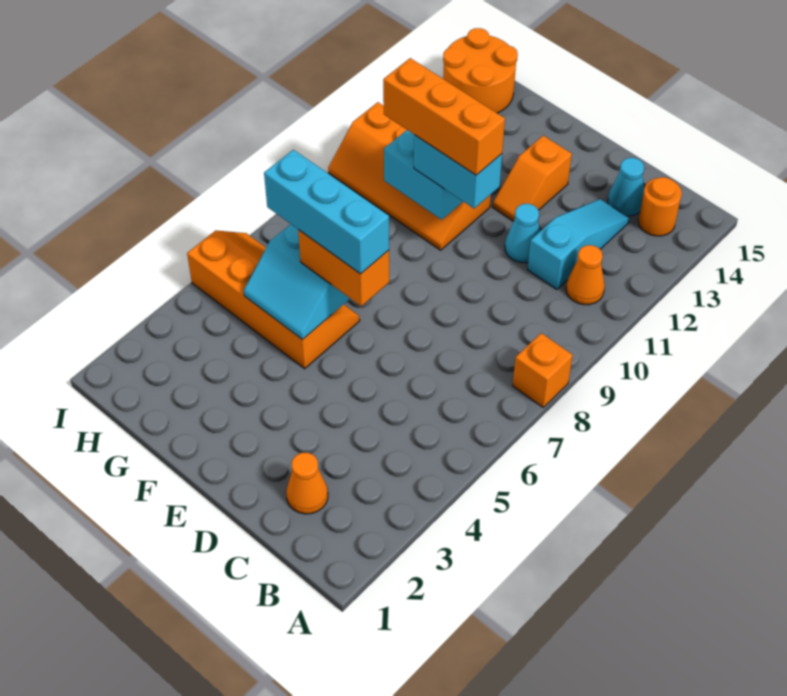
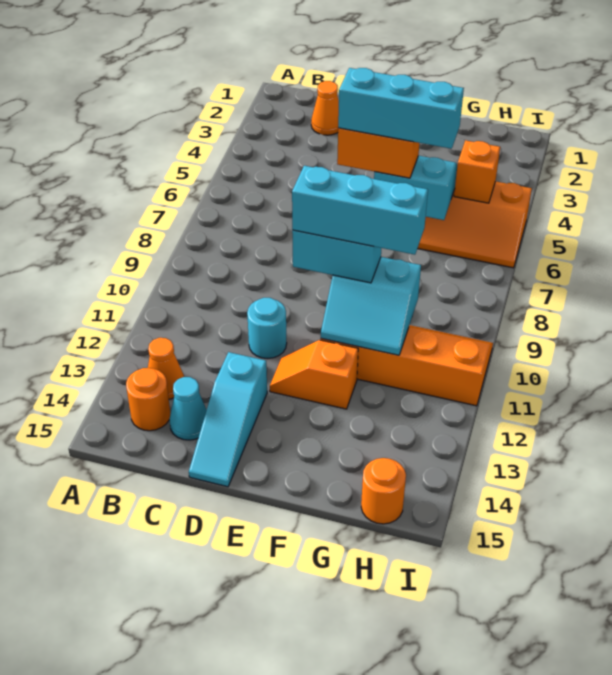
orange 1x1 brick [513,333,573,407] -> orange 1x1 brick moved to [454,140,500,203]
orange 1x1 cone [566,245,605,305] -> orange 1x1 cone moved to [148,338,184,399]
cyan 1x3 slope [528,199,629,290] -> cyan 1x3 slope moved to [189,352,267,487]
cyan 1x1 cone [505,204,540,263] -> cyan 1x1 round brick [247,298,287,359]
orange 1x3 brick [383,58,505,175] -> cyan 1x3 brick [292,166,428,255]
orange 1x2 slope [493,136,572,221] -> orange 1x2 slope turned to [270,340,358,409]
orange 2x2 round brick [443,28,518,113] -> orange 1x1 round brick [361,458,406,524]

